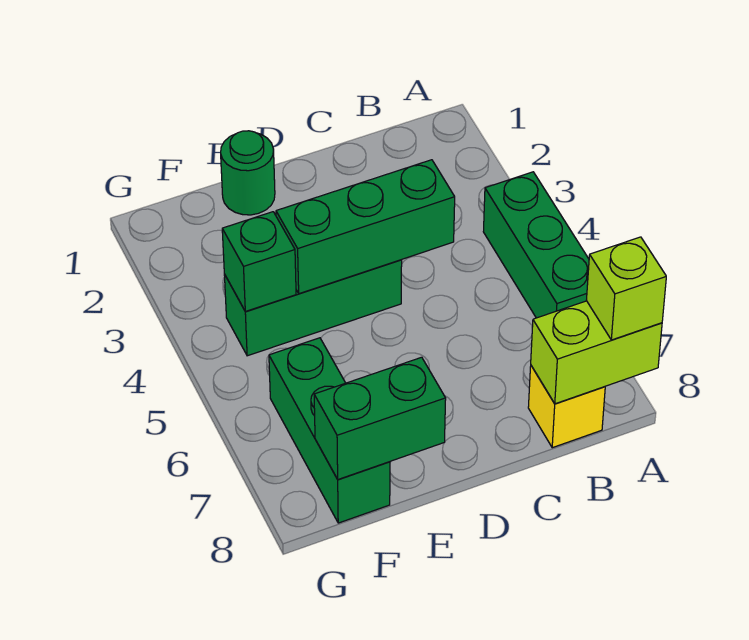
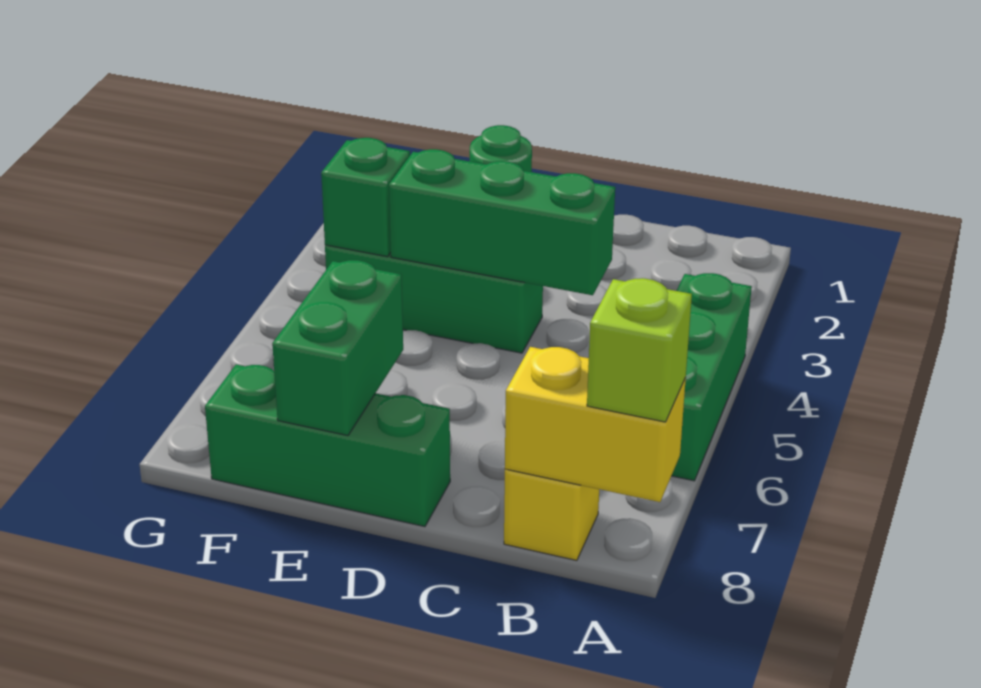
lime 1x2 brick [531,301,662,404] -> yellow 1x2 brick [505,347,686,502]
green 1x2 brick [314,357,446,479] -> green 1x2 brick turned to [272,260,403,436]
green 1x3 brick [269,338,390,523] -> green 1x3 brick turned to [205,365,450,527]

